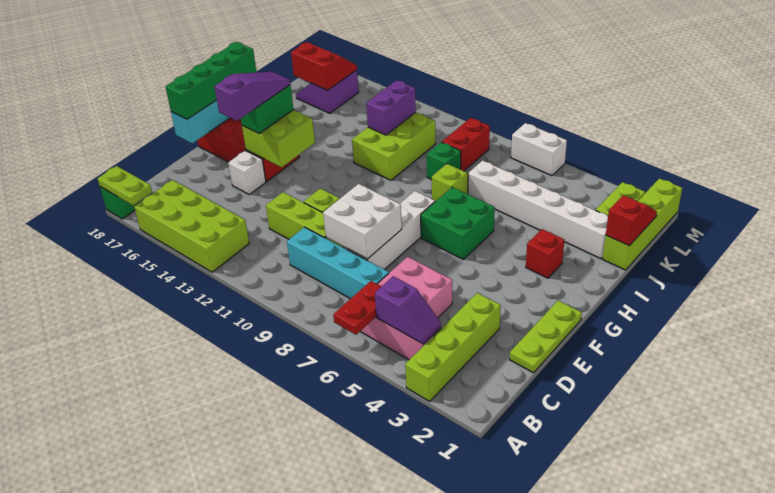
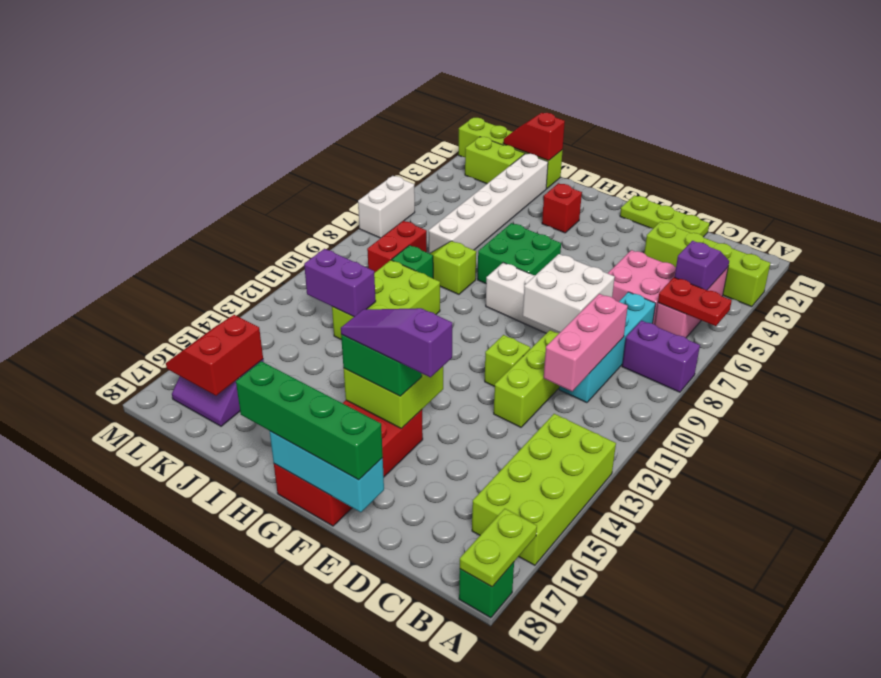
none -> purple 1x2 brick [622,321,700,392]
none -> pink 1x3 brick [544,294,628,391]
white 1x1 brick [228,151,266,194] -> none
lime 2x3 brick [352,112,436,180] -> lime 2x3 brick turned to [332,260,440,339]
red 1x2 brick [442,118,490,171] -> red 1x2 brick turned to [367,221,427,273]

